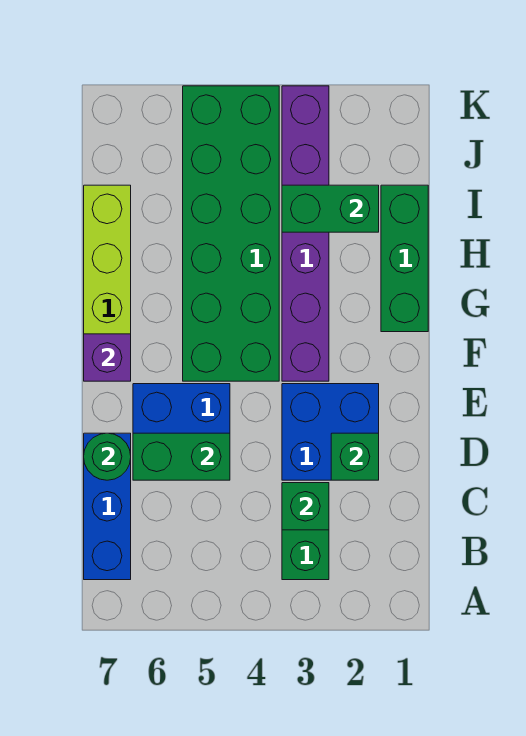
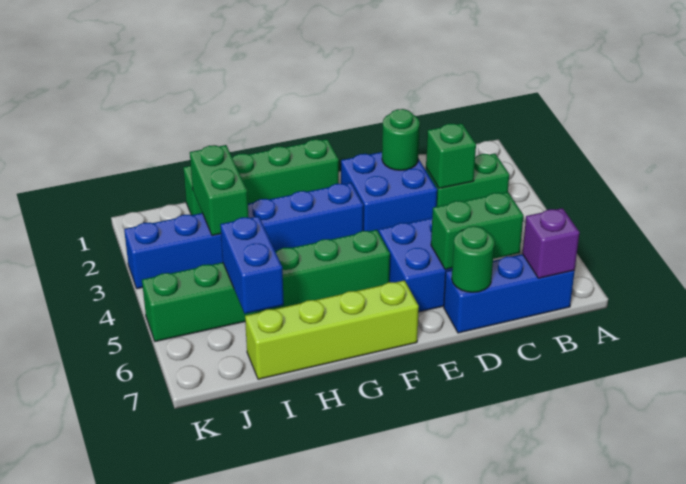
green 1x1 brick [331,433,379,480] -> green 1x1 round brick [382,109,420,170]
green 1x2 brick [133,433,230,480] -> green 1x2 brick turned to [431,192,523,270]
purple 1x6 brick [282,86,329,381] -> blue 1x6 brick [124,183,363,289]
green 2x6 brick [183,86,279,381] -> green 1x6 brick [142,230,390,342]
purple 1x1 brick [84,334,131,381] -> purple 1x1 brick moved to [522,208,579,278]
green 1x3 brick [381,185,428,332] -> green 1x4 brick [183,139,339,215]
none -> blue 1x2 brick [220,216,284,314]

